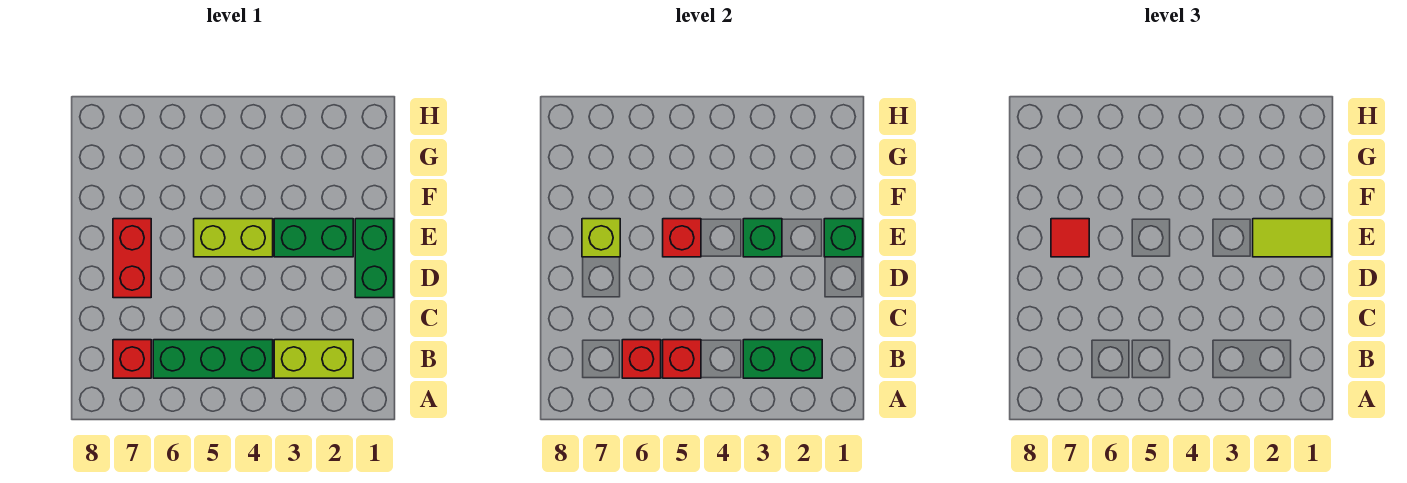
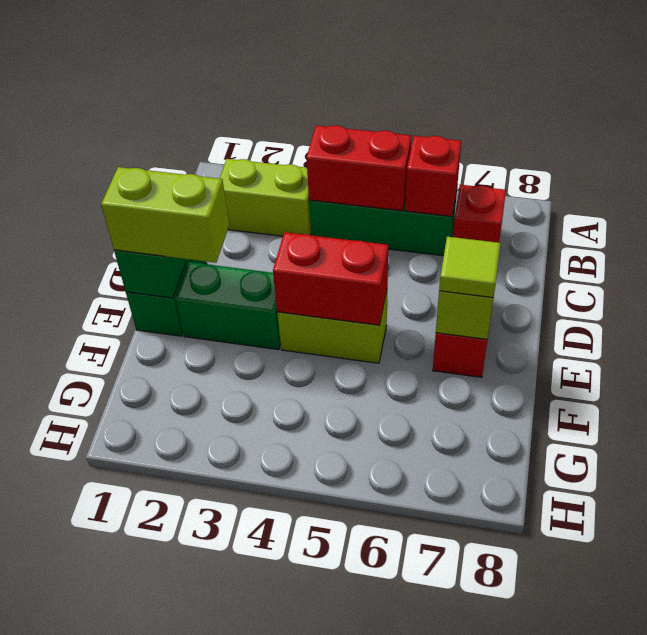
green 1x2 brick [743,340,822,378] -> none
red 1x1 brick [663,340,701,378] -> red 1x2 brick [306,125,411,211]
lime 1x2 tile [1253,219,1332,257] -> lime 1x2 brick [101,167,229,263]
green 1x1 brick [743,219,782,257] -> none
red 1x1 brick [663,219,701,257] -> red 1x2 brick [273,232,388,325]
red 1x1 tile [1051,219,1089,257] -> lime 1x1 tile [439,237,501,298]

